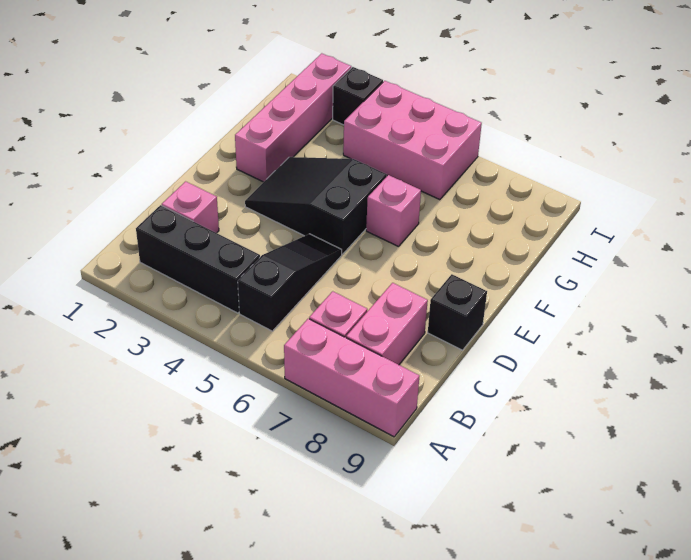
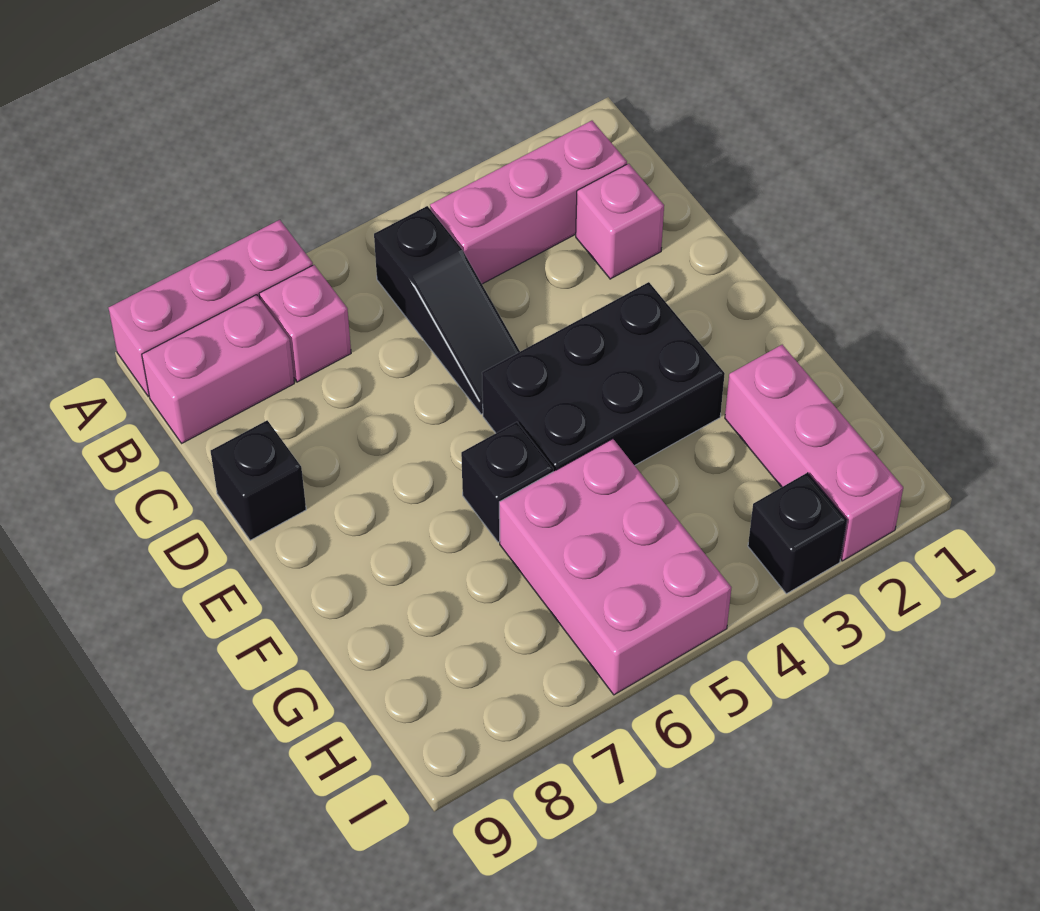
black 1x3 brick [136,205,260,313] -> pink 1x3 brick [430,121,627,284]
pink 1x2 brick [346,283,428,365] -> pink 1x2 brick turned to [142,295,294,443]
black 2x3 slope [245,157,387,254] -> black 2x3 brick [482,282,725,472]
pink 1x4 brick [235,53,351,182] -> pink 1x3 brick [725,345,903,561]
pink 1x1 brick [366,175,421,246] -> black 1x1 brick [461,422,553,542]
pink 2x3 brick [343,81,482,200] -> pink 2x3 brick turned to [499,439,731,695]

